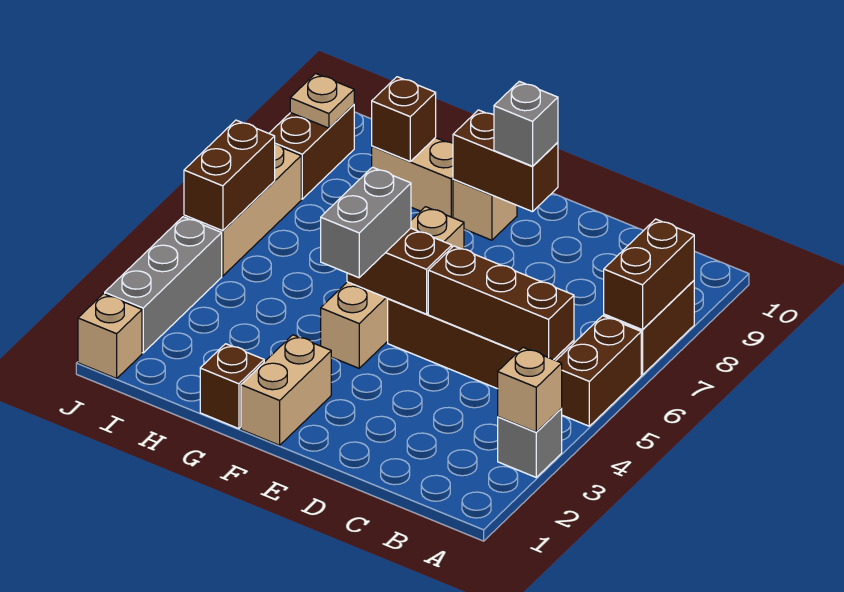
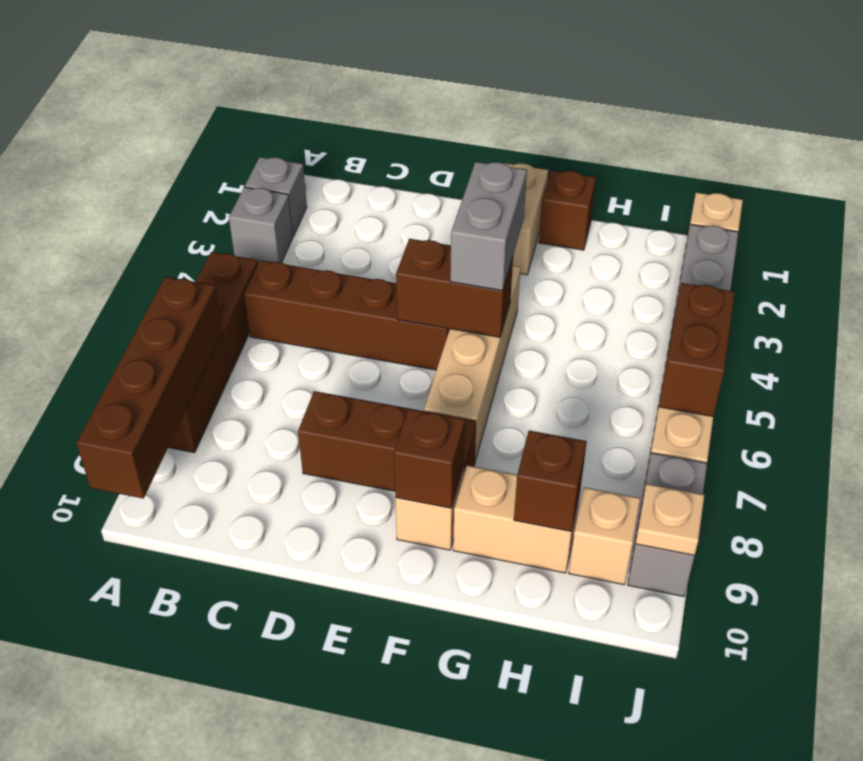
tan 1x1 brick [498,347,562,432] -> tan 1x1 brick moved to [569,487,640,585]
brown 1x2 brick [604,219,694,330] -> brown 1x4 brick [77,277,223,499]
brown 1x3 brick [428,246,574,360] -> brown 1x3 brick moved to [298,391,476,491]
brown 1x2 brick [453,110,558,212] -> brown 1x1 brick [394,409,465,508]
grey 1x1 brick [494,81,558,166] -> grey 1x1 brick moved to [245,157,307,236]
brown 1x2 brick [269,105,354,199] -> grey 1x2 brick [628,453,707,597]

